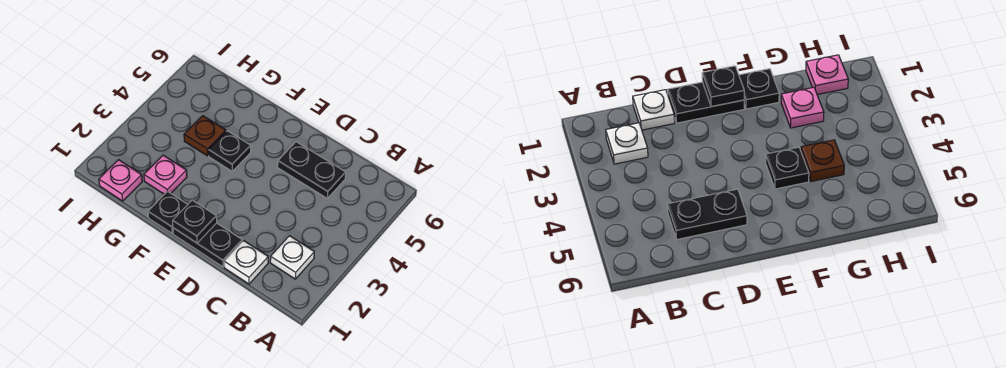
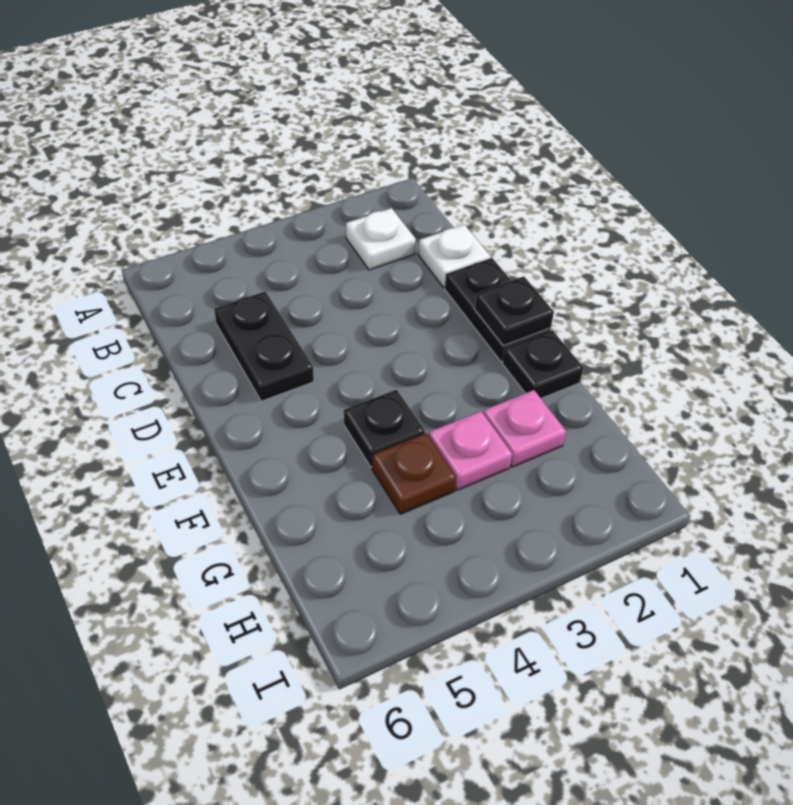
pink 1x1 plate [99,160,142,201] -> pink 1x1 plate moved to [429,411,512,490]

